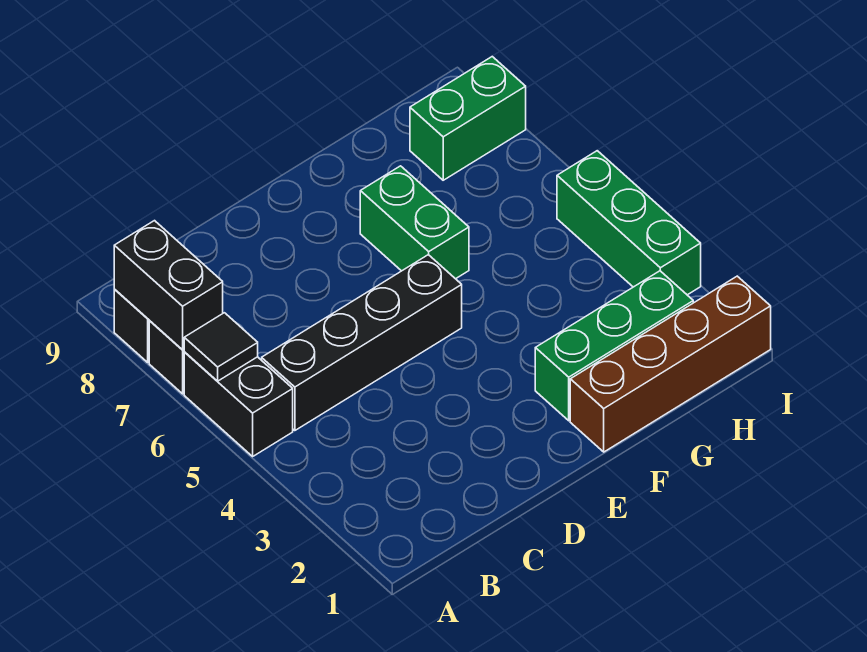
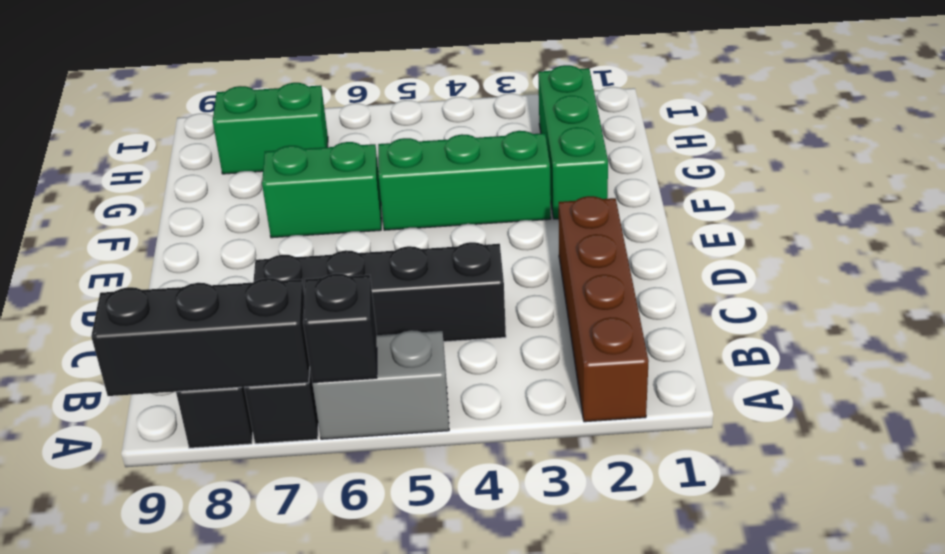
black 1x2 brick [184,352,293,456] -> grey 1x2 brick [312,330,449,439]
black 1x1 tile [184,313,258,381] -> black 1x1 brick [303,274,377,383]
black 1x2 brick [114,221,223,350] -> black 1x3 brick [91,278,310,396]
black 1x4 brick [262,255,462,431] -> black 1x4 brick turned to [253,242,506,342]
brown 1x4 brick [570,276,771,452] -> brown 1x4 brick moved to [559,196,649,422]
green 1x2 brick [410,57,526,180] -> green 1x2 brick turned to [213,83,328,174]
green 1x3 brick [557,151,701,295] -> green 1x3 brick moved to [378,131,551,230]

